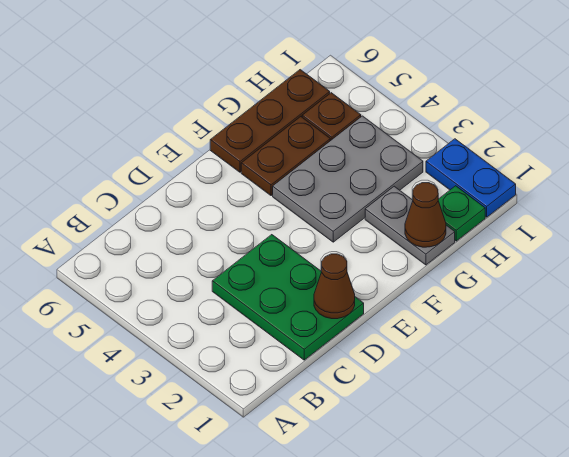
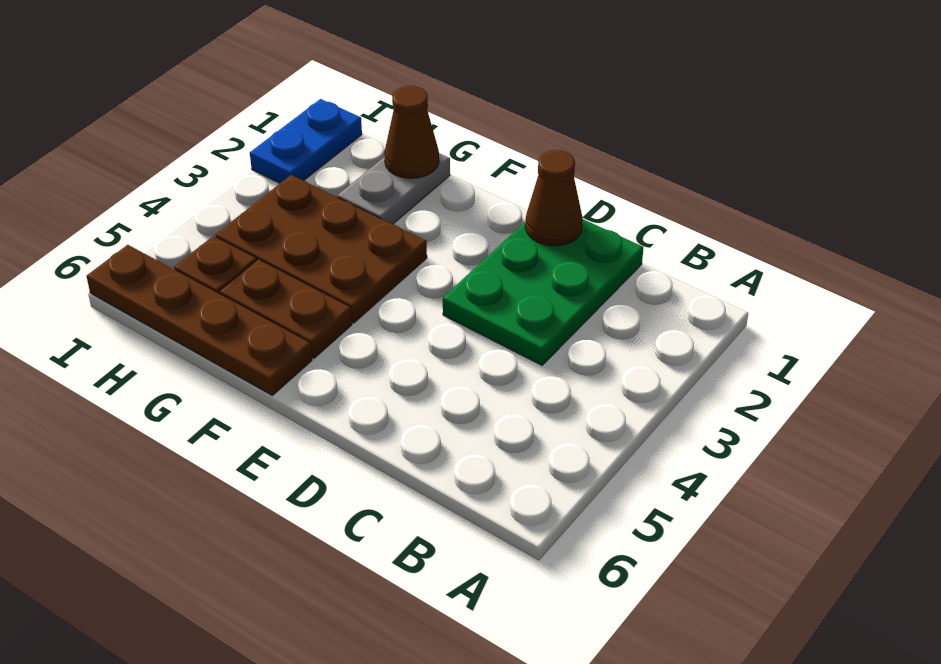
grey 2x3 plate [273,116,423,242] -> brown 2x3 plate [215,175,427,323]
brown 1x3 plate [210,70,330,172] -> brown 1x4 plate [87,245,312,395]
green 1x1 plate [438,186,485,241] -> none

